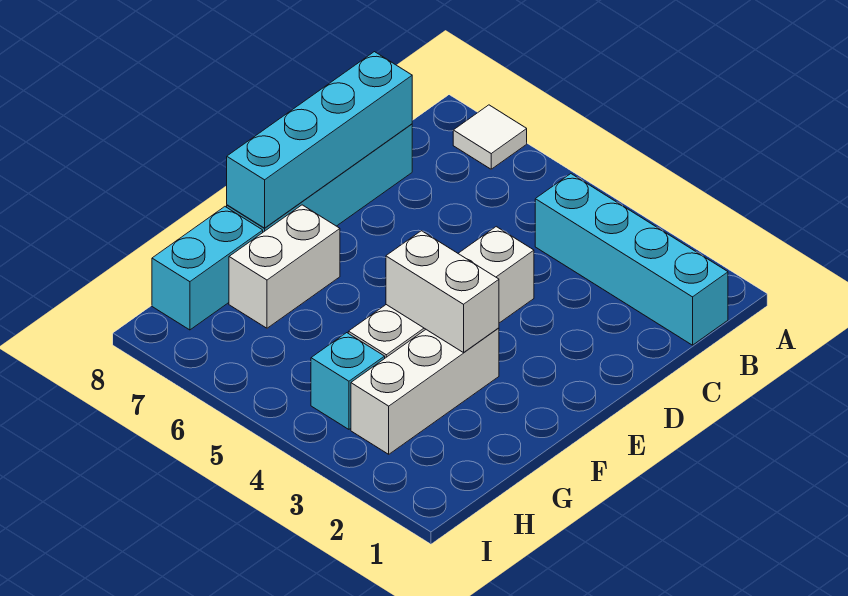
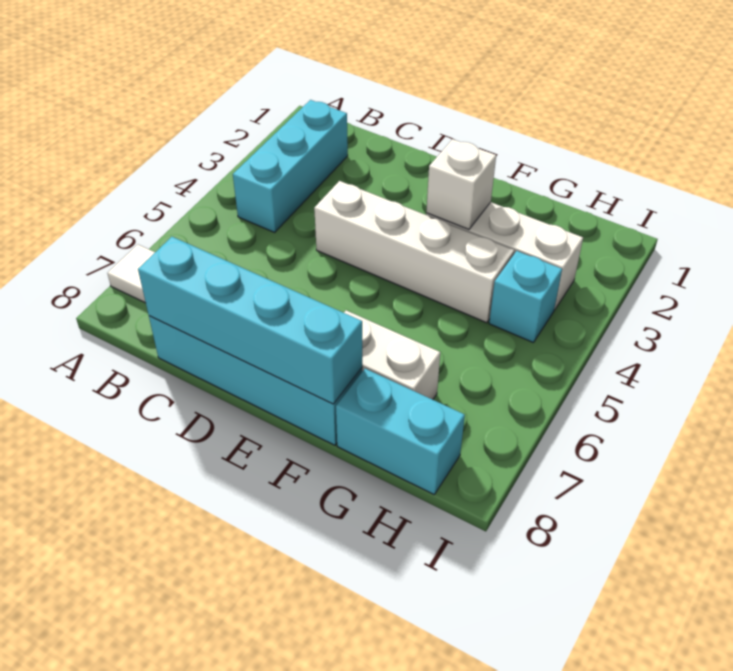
cyan 1x4 brick [535,174,728,345] -> cyan 1x3 brick [233,100,348,232]
white 1x2 brick [386,231,499,353] -> white 1x1 brick [426,139,496,229]

